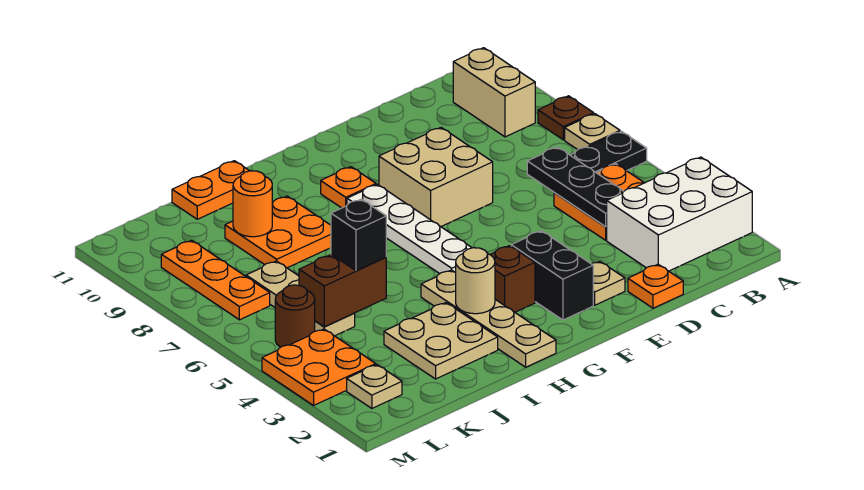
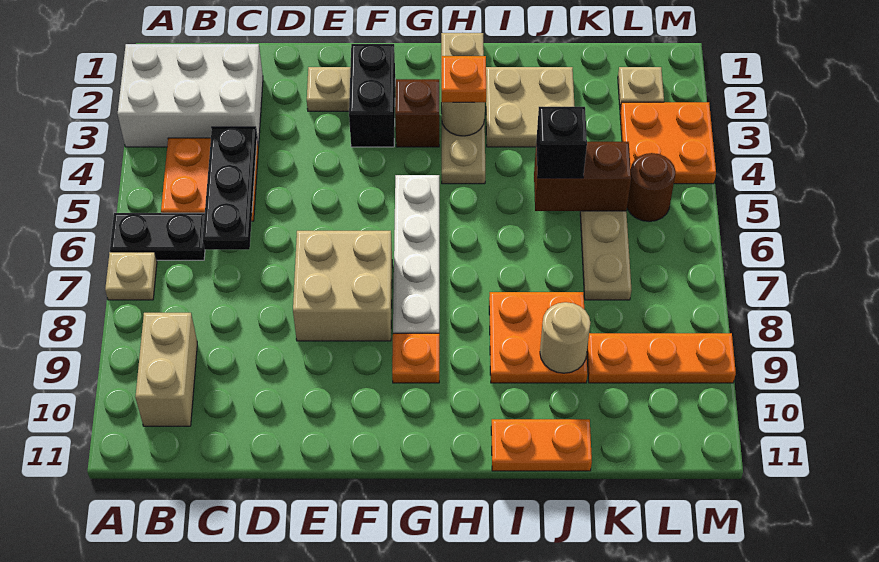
brown 1x1 plate [538,96,594,140] -> none
orange 1x1 plate [628,264,683,308] -> orange 1x1 plate moved to [442,56,486,102]
orange 1x1 round brick [233,171,272,237] -> tan 1x1 round brick [540,302,591,373]
orange 1x3 plate [161,240,270,320] -> orange 1x3 plate turned to [587,333,736,383]

